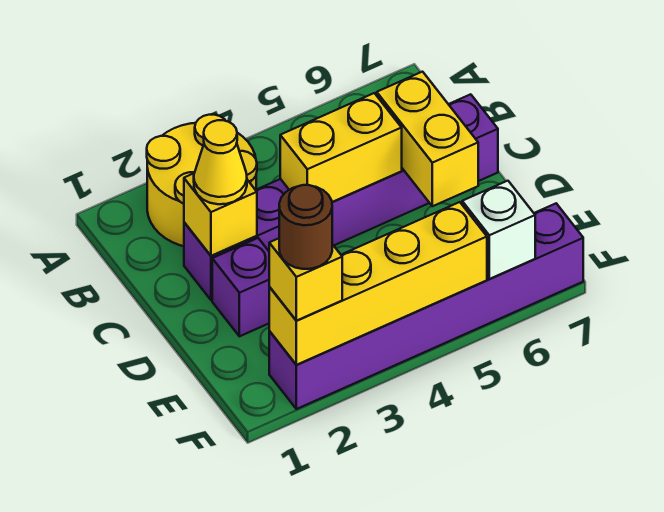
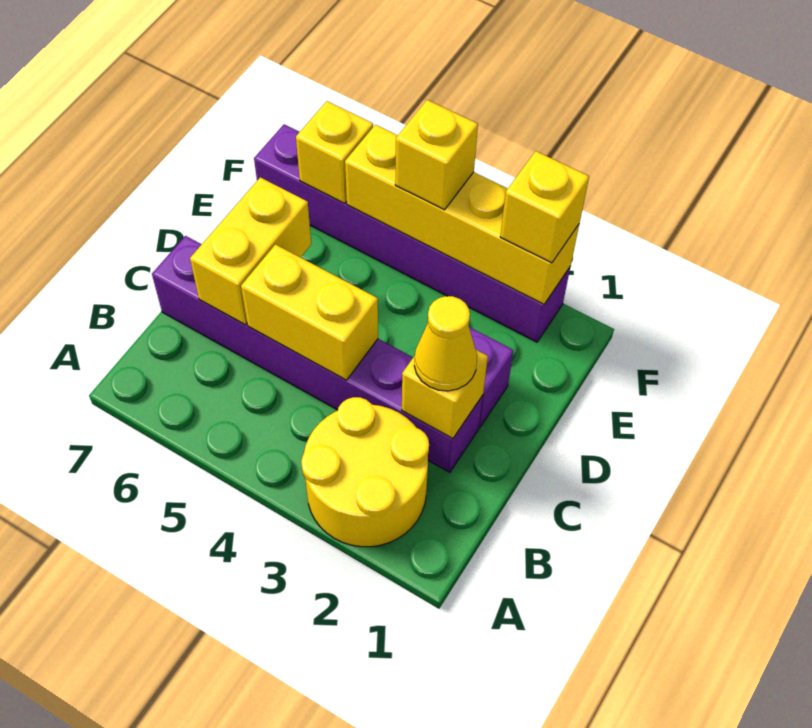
brown 1x1 round brick [279,185,332,269] -> none
none -> yellow 1x1 brick [395,100,478,210]
white 1x1 brick [462,181,535,279] -> yellow 1x1 brick [296,101,373,203]

